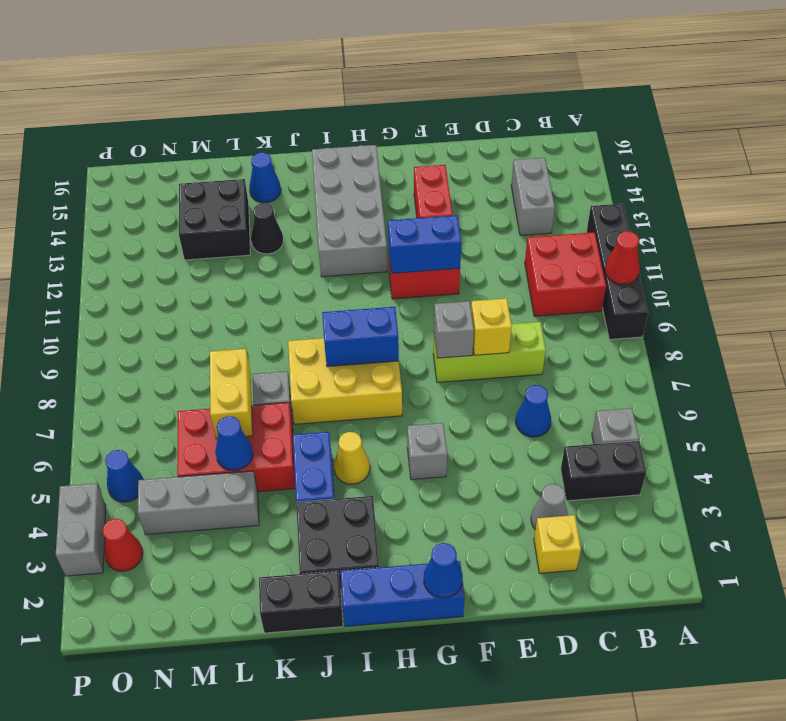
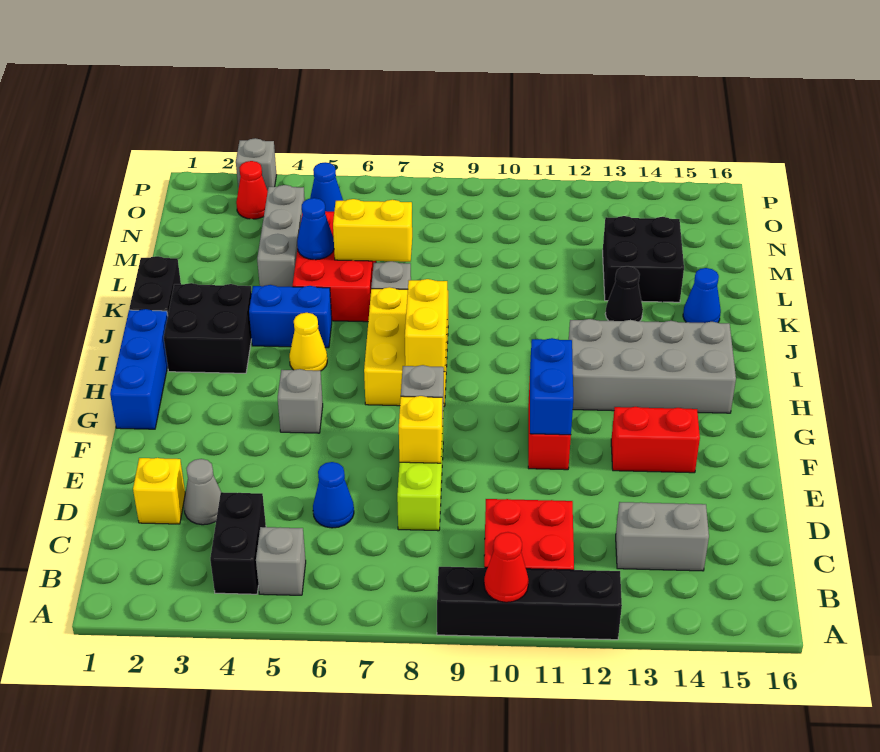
blue 1x1 cone [424,543,463,598] -> none
blue 1x2 brick [322,307,399,367] -> yellow 1x2 brick [405,279,447,372]
grey 1x2 brick [56,483,106,576] -> grey 1x1 brick [236,138,277,191]

